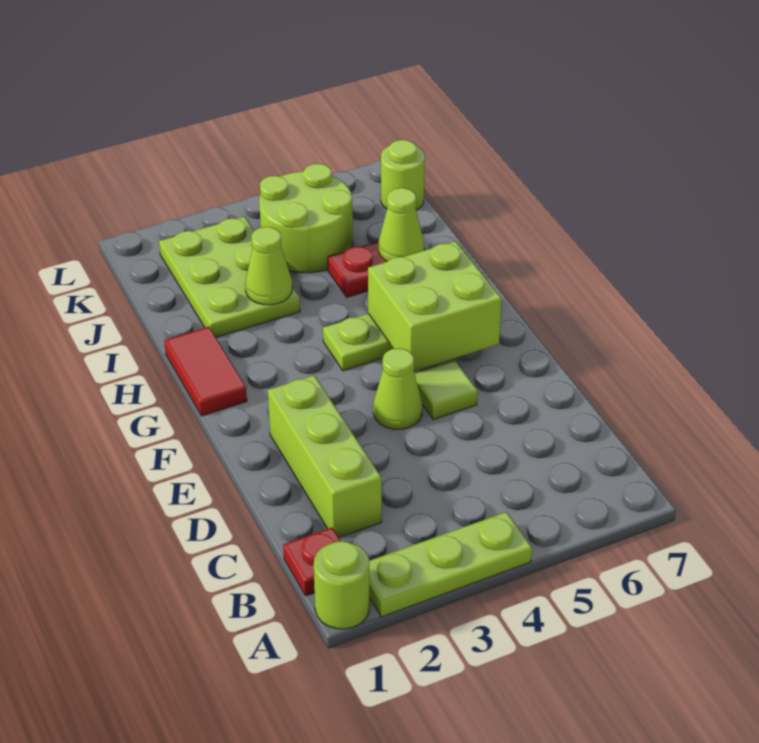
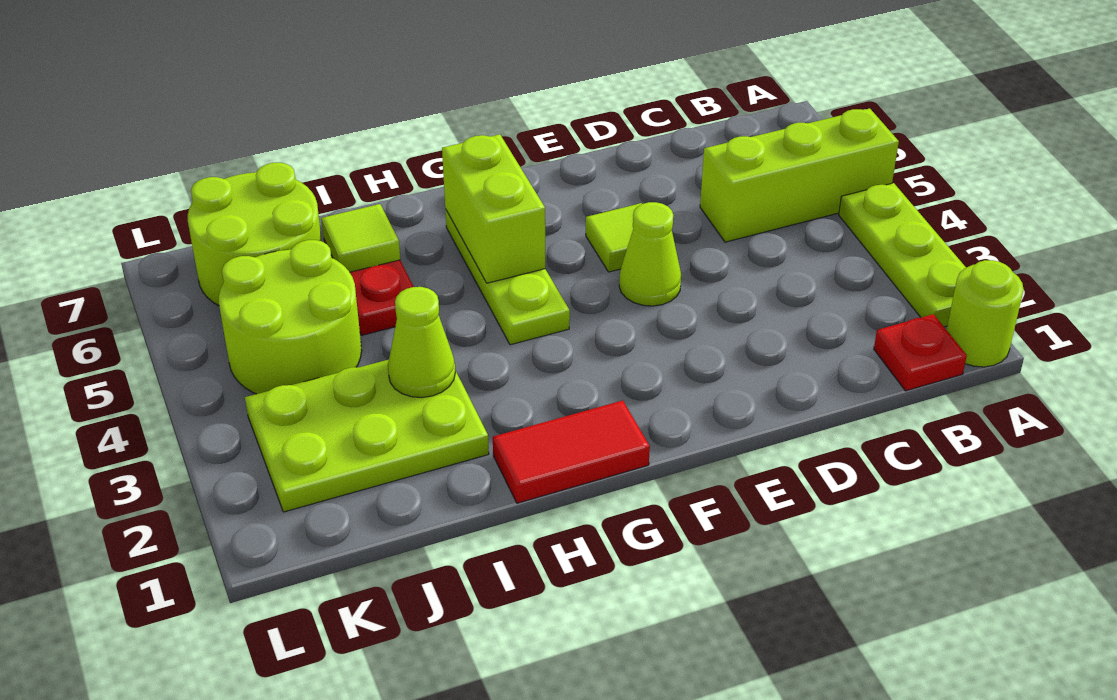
lime 1x3 brick [268,375,382,538] -> lime 1x3 brick moved to [700,108,899,242]
lime 2x2 brick [368,241,502,371] -> lime 1x2 brick [442,134,545,283]
lime 1x1 cone [379,188,424,261] -> lime 1x1 tile [321,204,400,272]
lime 1x1 round brick [381,140,425,210] -> lime 2x2 round brick [188,163,322,305]

